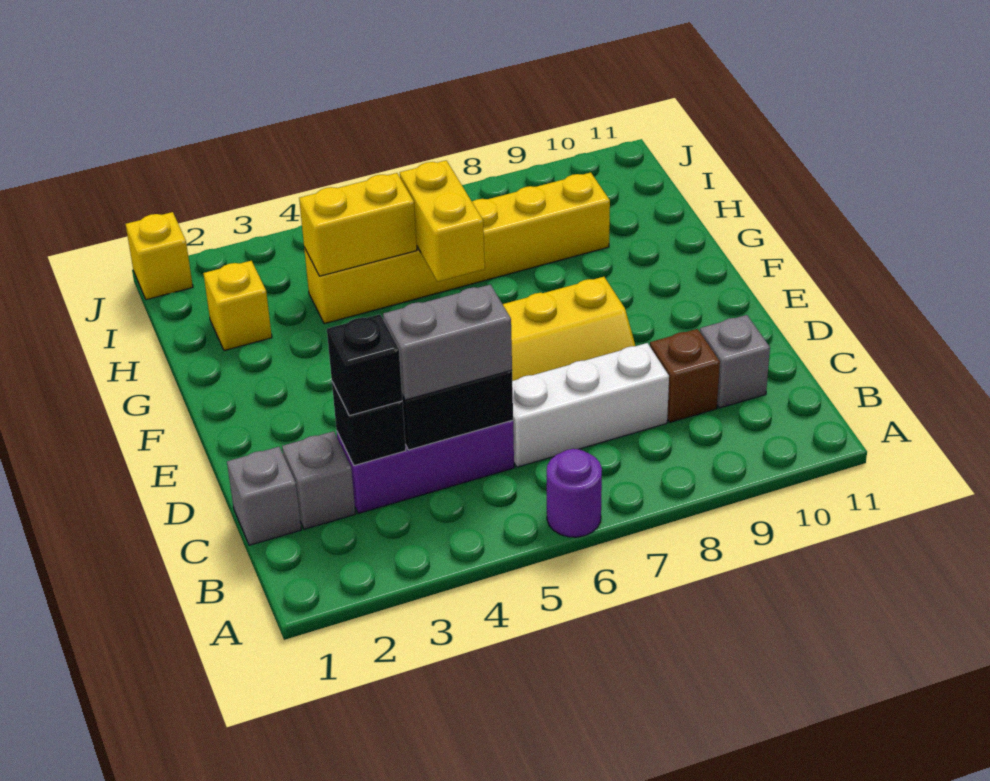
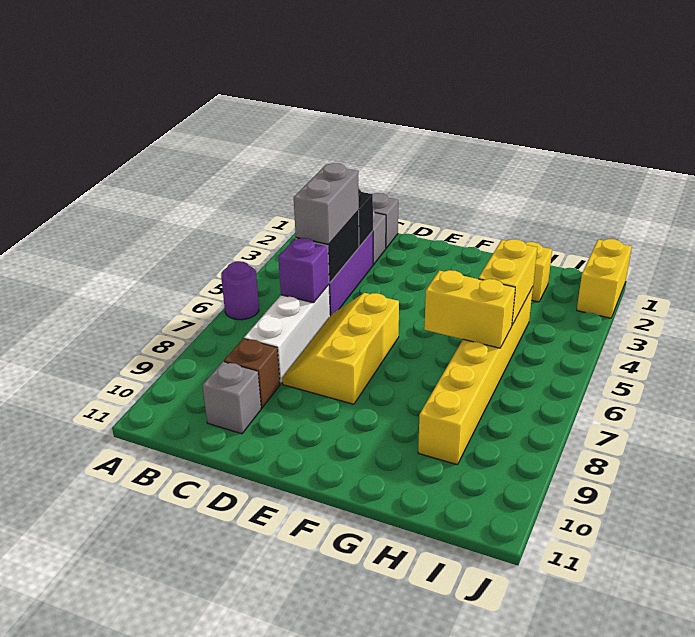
black 1x1 brick [327,314,402,416] -> none
none -> purple 1x1 brick [278,238,329,303]
yellow 1x1 brick [126,212,193,300] -> yellow 1x2 brick [577,239,632,318]

